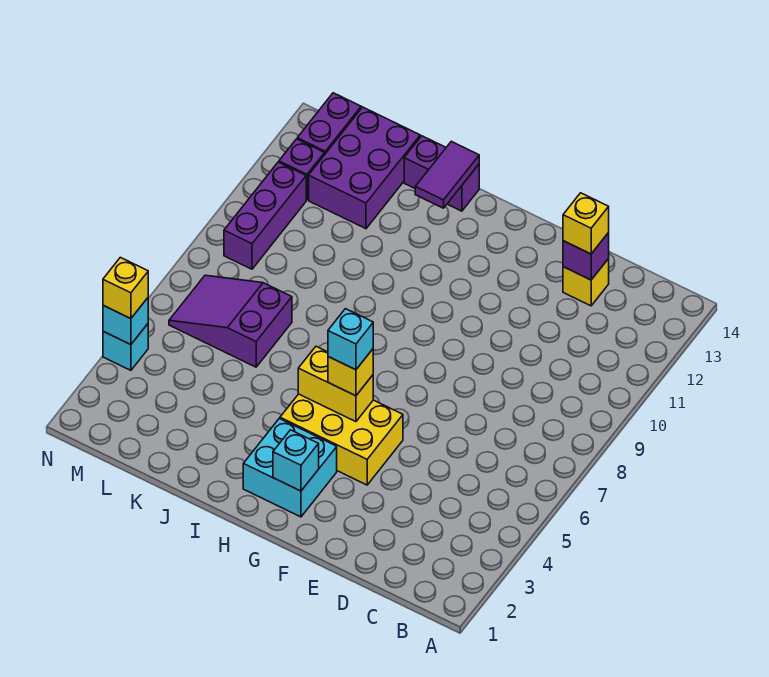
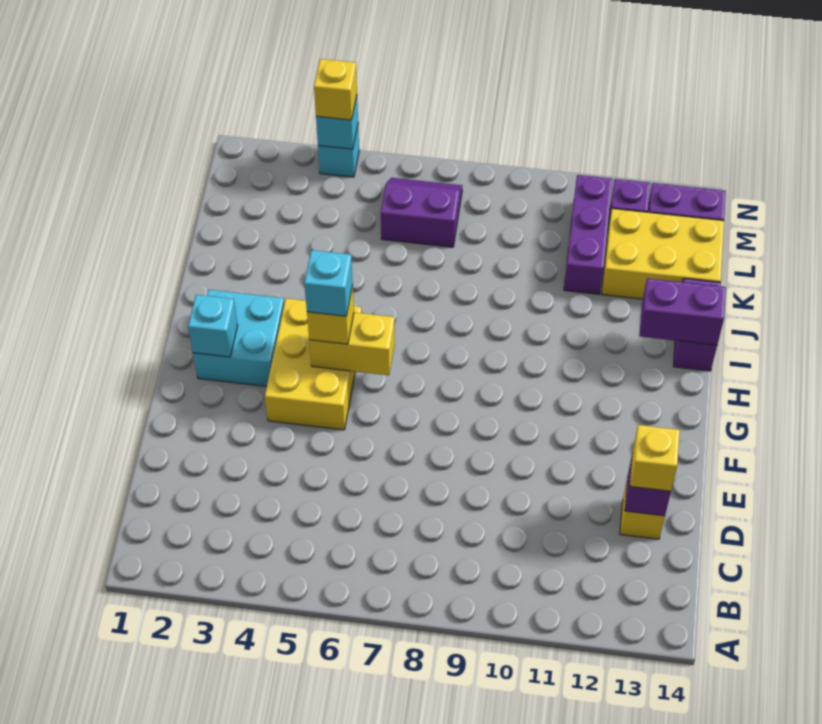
yellow 1x2 brick [298,347,373,422] -> yellow 1x2 brick turned to [309,312,395,375]
purple 1x2 tile [415,141,479,208] -> purple 1x2 brick [639,278,726,345]
purple 2x3 slope [169,275,292,367] -> purple 2x2 slope [381,178,462,247]
purple 2x3 brick [309,107,420,229] -> yellow 2x3 brick [602,209,724,299]
purple 1x3 brick [224,162,306,269] -> purple 1x3 brick turned to [564,175,613,294]

